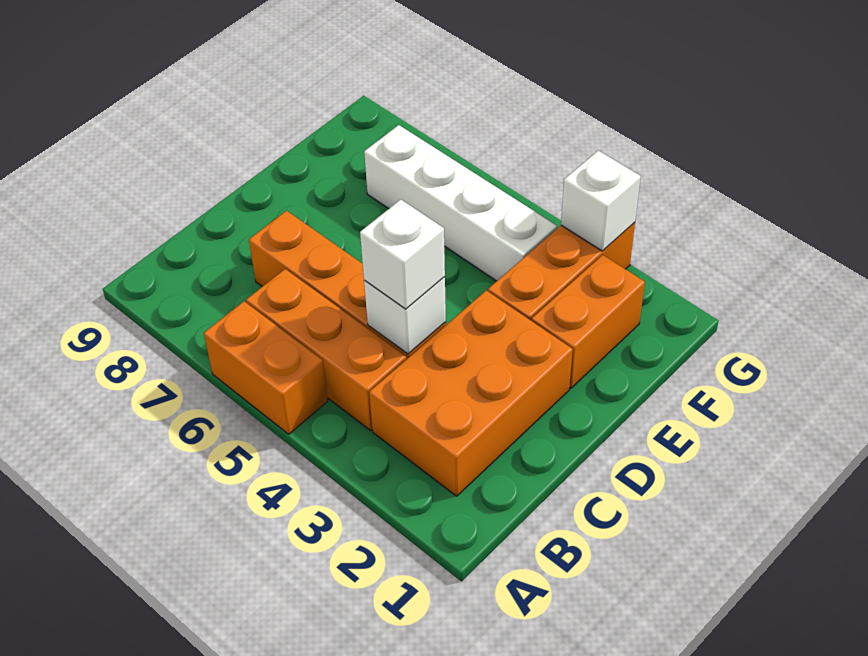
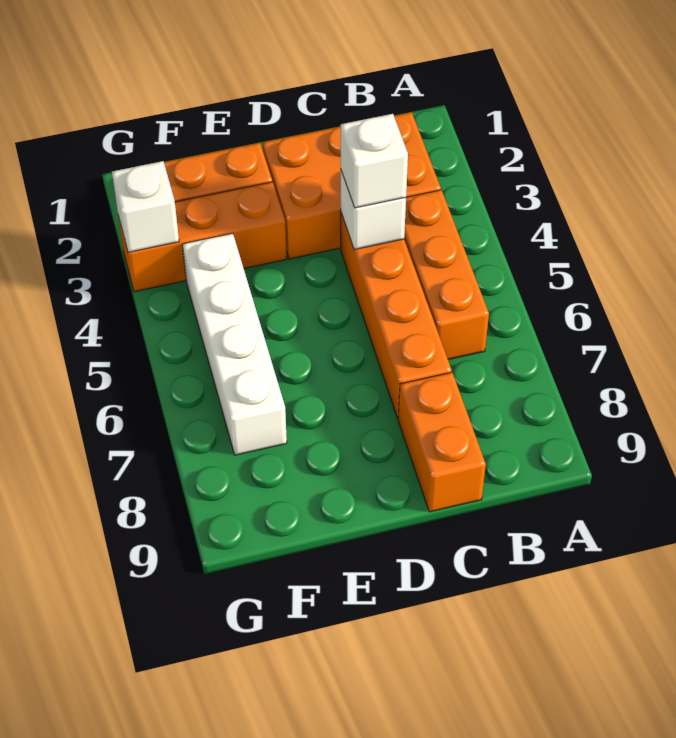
orange 1x2 brick [204,301,328,434] -> orange 1x2 brick moved to [398,372,486,512]

